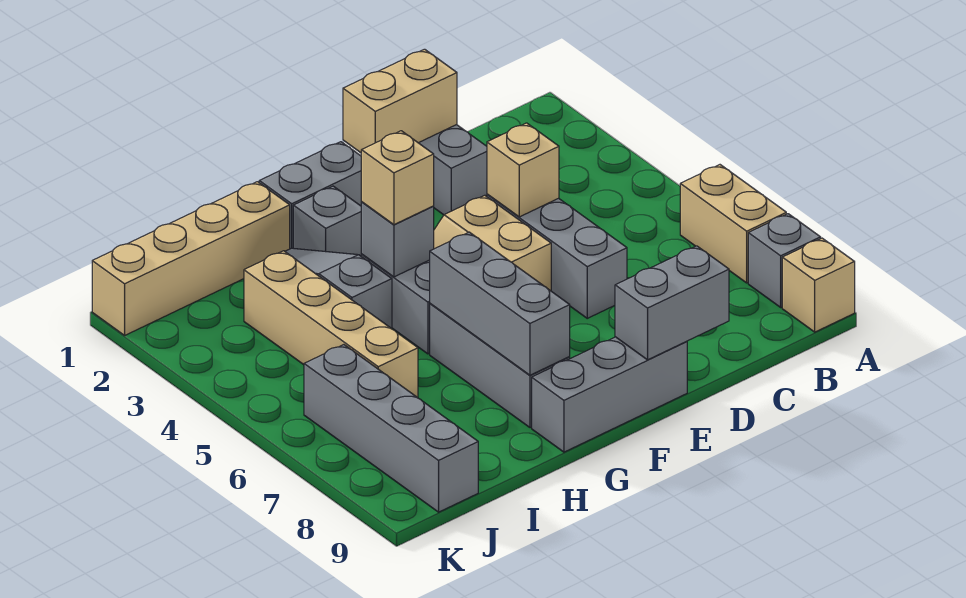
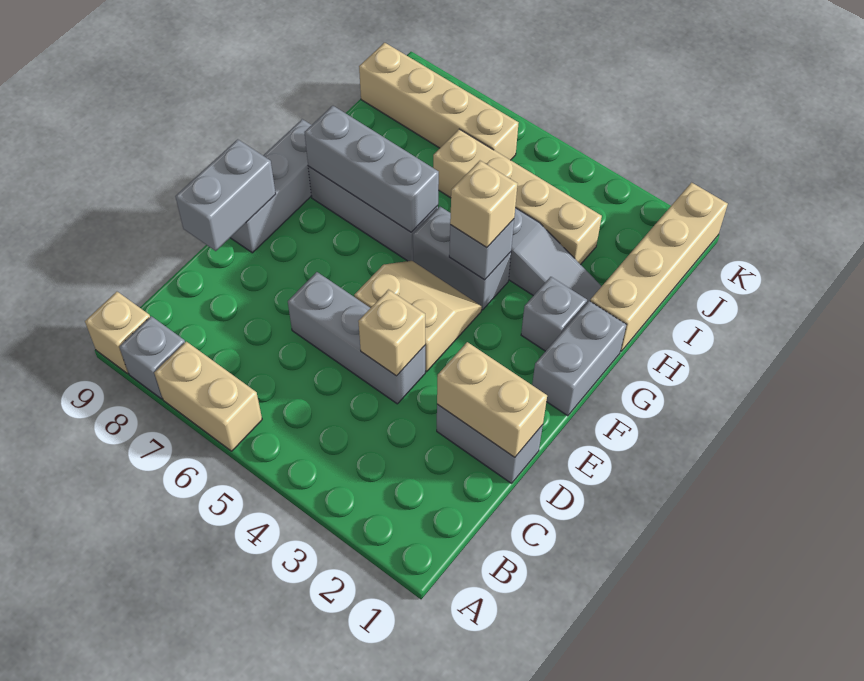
tan 1x2 brick [343,49,457,153] -> tan 1x2 brick turned to [437,342,547,458]
grey 1x4 brick [304,345,478,512] -> tan 1x4 brick [359,43,518,160]

